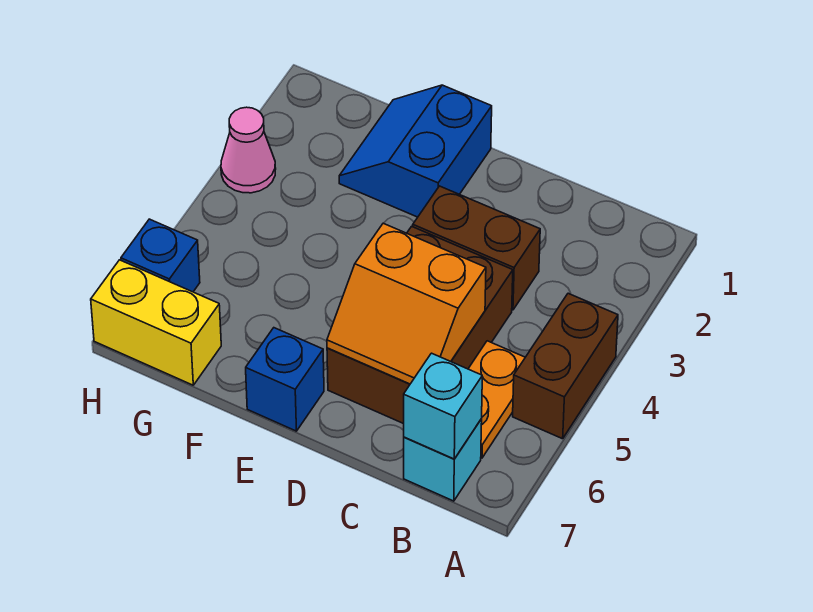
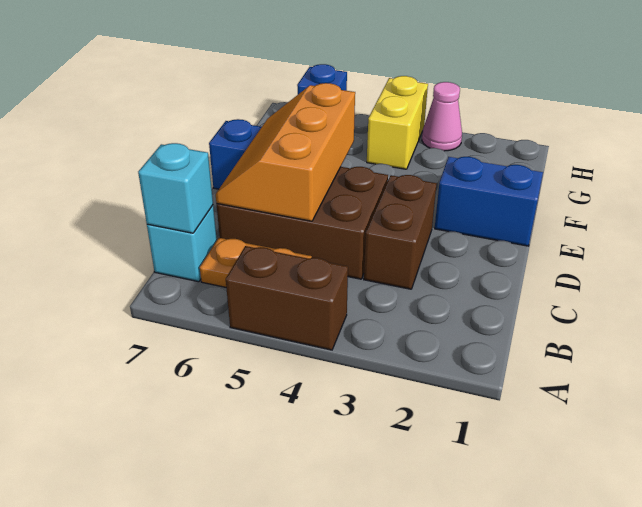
orange 2x2 slope [327,223,486,384] -> orange 2x3 slope [216,83,355,221]
yellow 1x2 brick [91,260,221,385] -> yellow 1x2 brick moved to [367,76,428,169]

